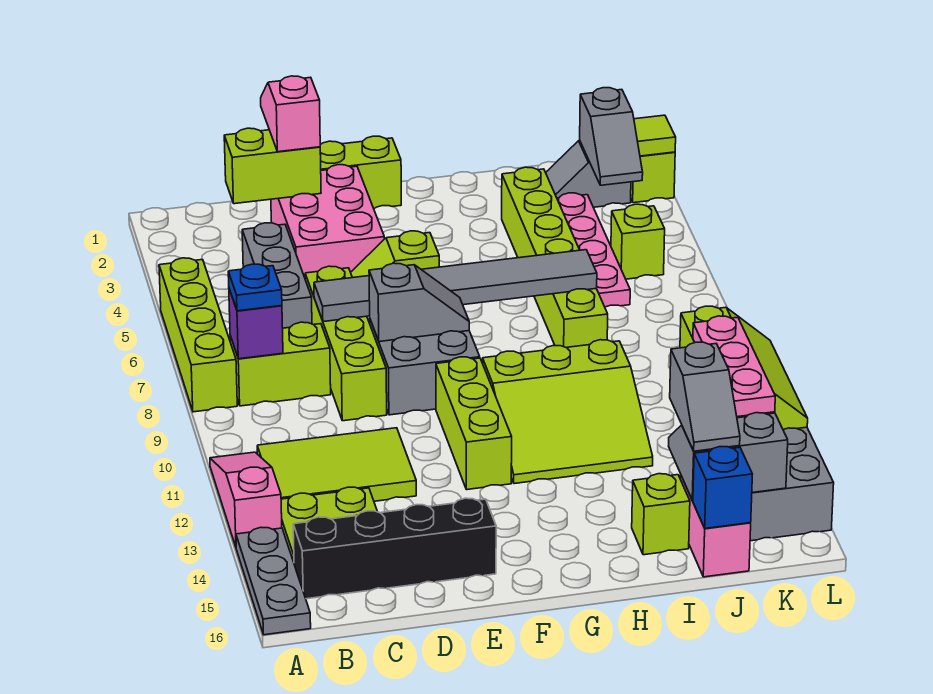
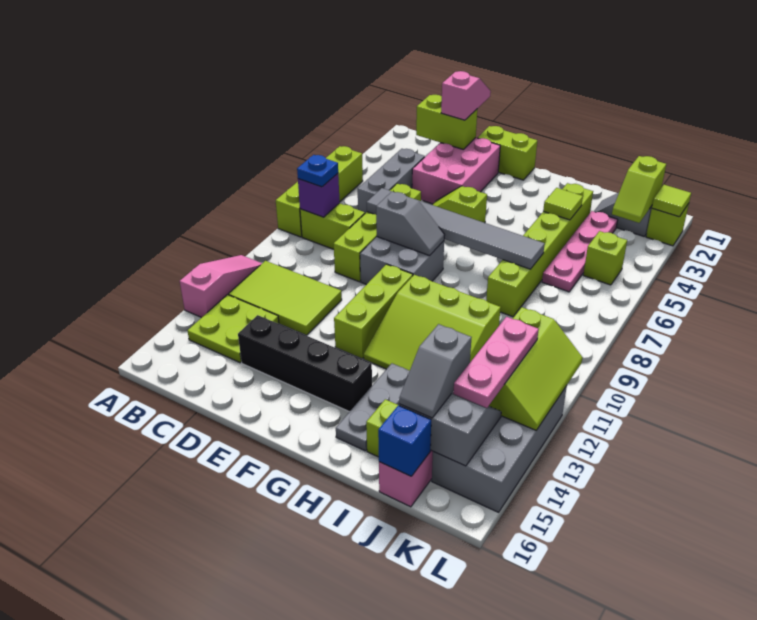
grey 1x3 plate [236,527,311,635] -> grey 1x3 plate moved to [336,363,410,451]
black 1x4 brick [293,498,496,599] -> black 1x4 brick moved to [238,315,372,412]
none -> lime 1x1 tile [543,188,583,220]
grey 1x2 slope [580,88,643,185] -> lime 1x2 slope [612,156,666,223]

